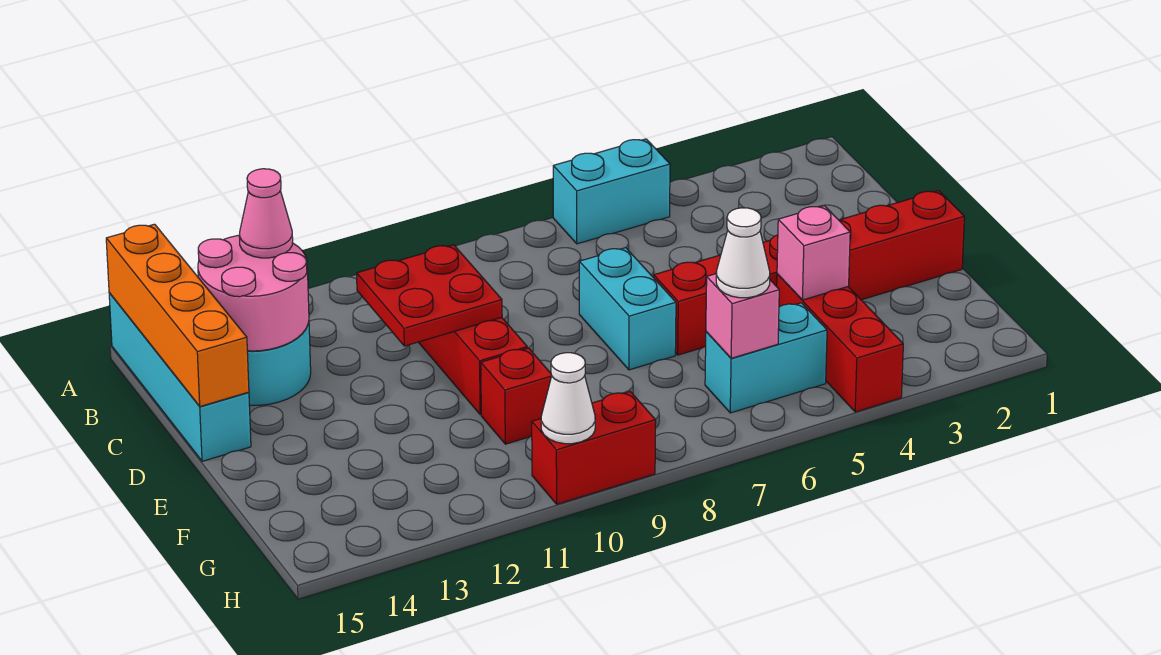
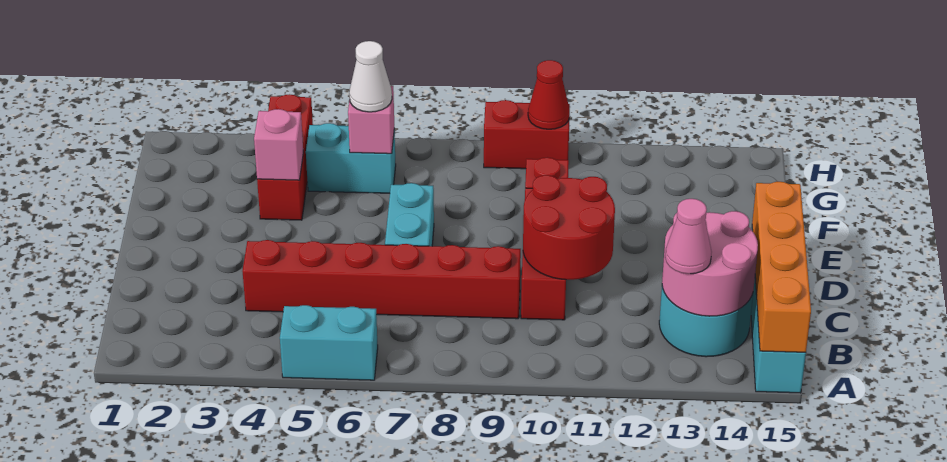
red 2x2 plate [357,245,502,346] -> red 2x2 round brick [523,175,615,280]
red 1x6 brick [654,191,965,355] -> red 1x6 brick moved to [242,240,521,319]
white 1x1 cone [541,353,595,444] -> red 1x1 cone [528,60,570,129]

